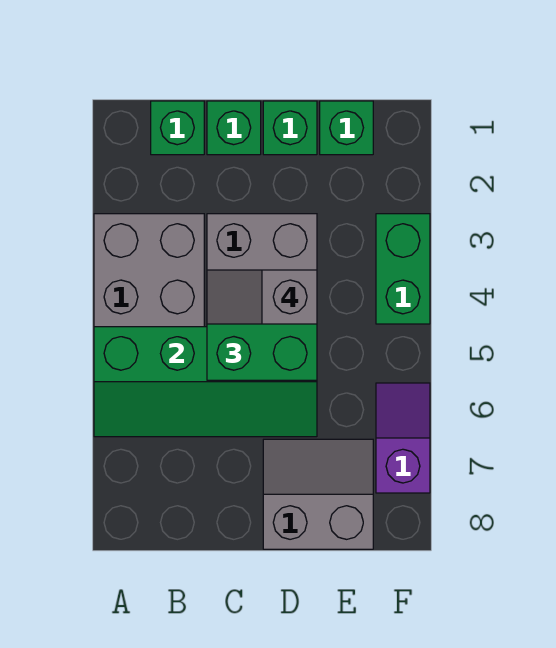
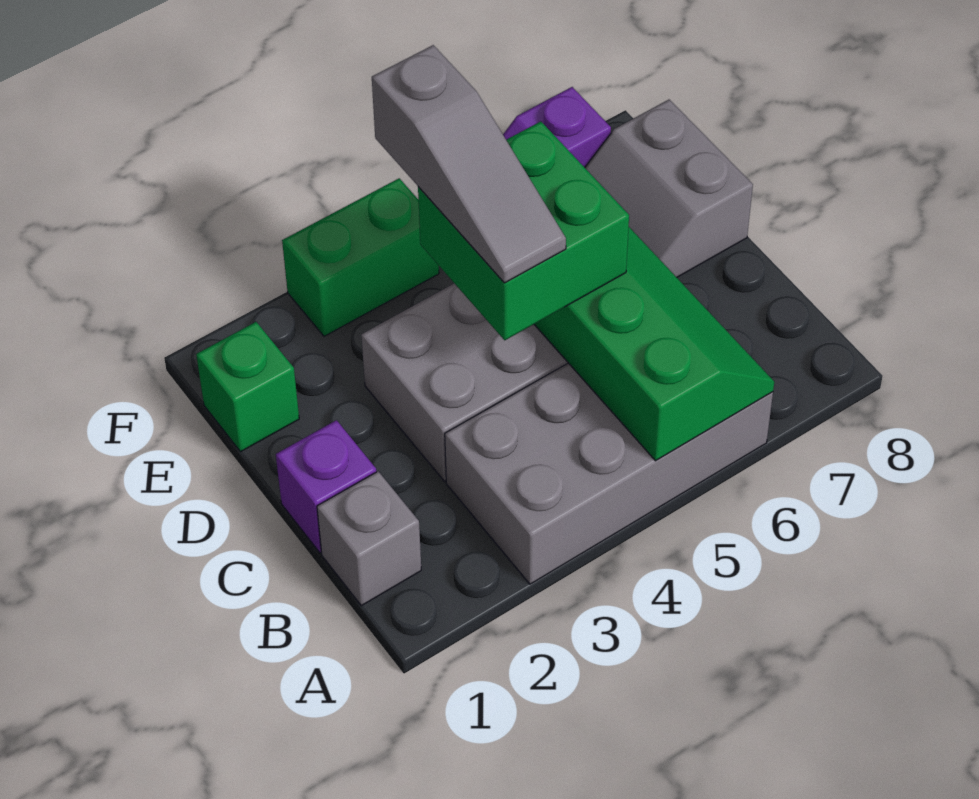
green 1x1 brick [151,101,204,155] -> grey 1x1 brick [317,471,421,606]
green 1x1 brick [207,101,261,155] -> purple 1x1 brick [276,420,376,553]
grey 1x2 slope [207,270,317,324] -> grey 1x3 slope [372,45,566,283]
green 1x1 brick [263,101,317,155] -> none

